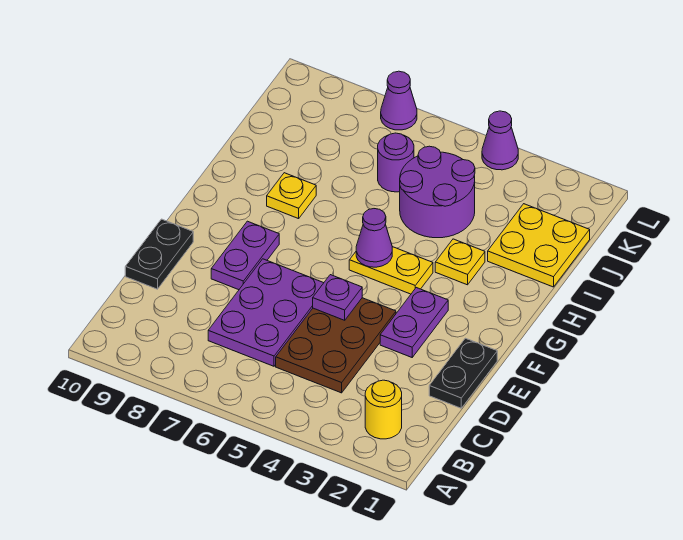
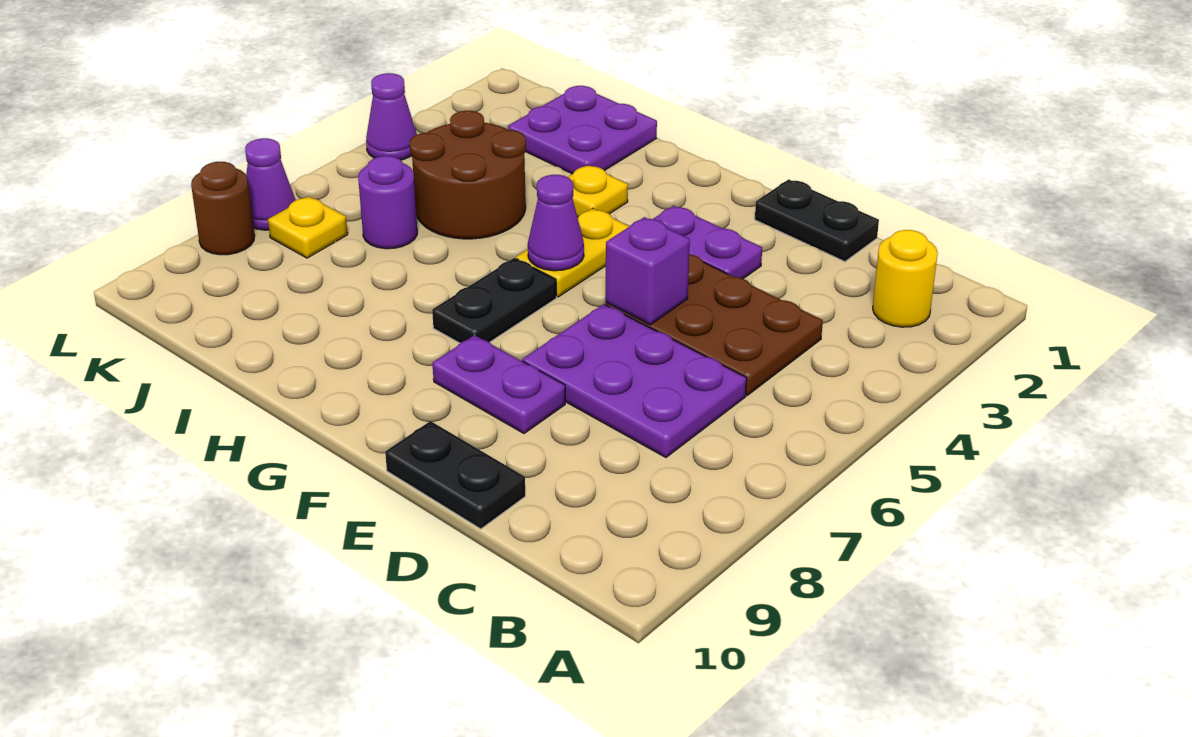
purple 1x1 plate [313,275,362,320] -> purple 1x1 brick [606,217,690,325]
none -> black 1x2 plate [432,258,556,343]
yellow 1x1 plate [267,173,316,219] -> yellow 1x1 plate moved to [268,196,348,258]
yellow 2x2 plate [488,204,590,287] -> purple 2x2 plate [508,86,657,174]
purple 2x2 round brick [400,146,475,238] -> brown 2x2 round brick [410,111,526,239]
none -> brown 1x1 round brick [191,162,255,255]

